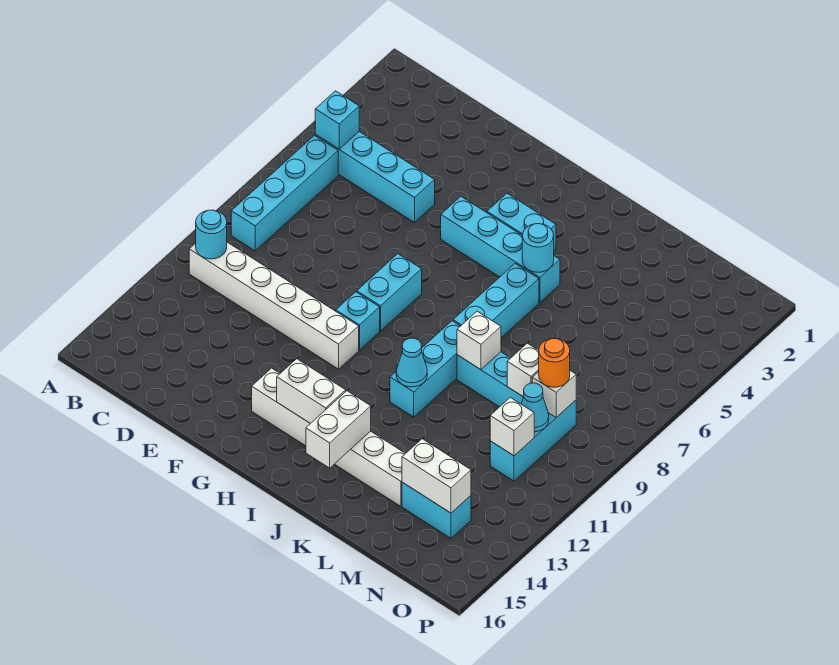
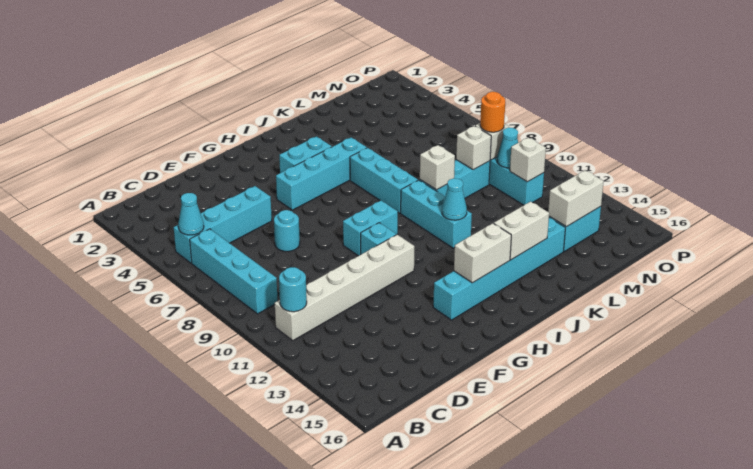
cyan 1x1 brick [315,91,359,149] -> cyan 1x1 cone [178,193,204,235]
cyan 1x2 brick [357,254,422,331] -> cyan 1x2 brick turned to [343,201,398,256]
white 1x6 brick [252,368,406,506] -> cyan 1x6 brick [433,218,565,320]
cyan 1x1 round brick [522,224,554,272] -> cyan 1x1 round brick moved to [274,210,300,251]
white 1x2 brick [306,391,371,468] -> white 1x2 brick turned to [494,202,549,260]

